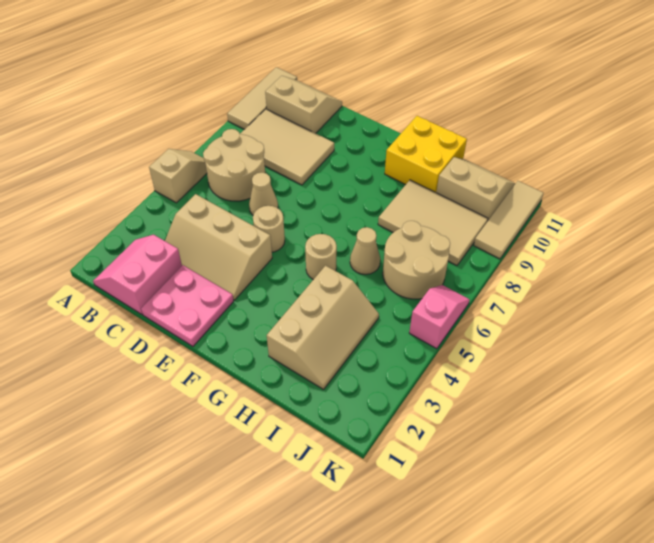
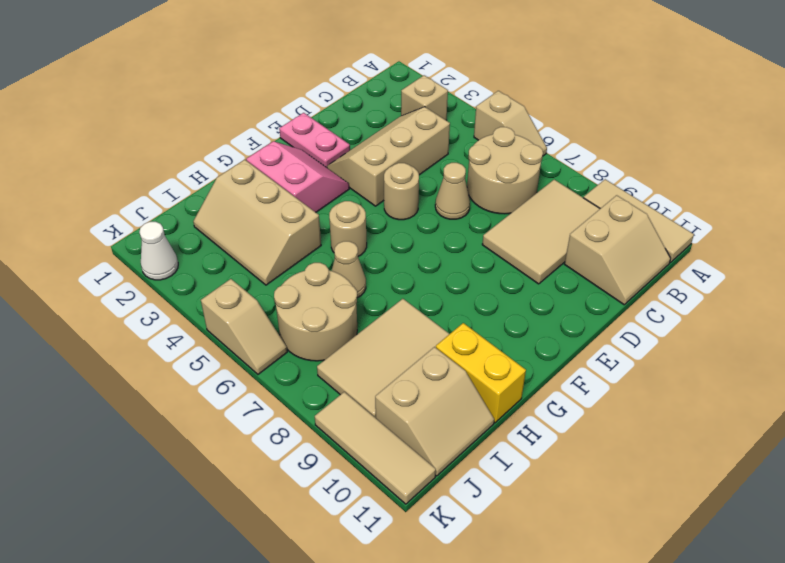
pink 2x2 slope [93,235,182,314] -> pink 2x2 slope moved to [246,141,349,212]
none -> tan 1x1 brick [401,75,448,120]
pink 2x2 plate [141,265,234,346] -> pink 1x2 plate [279,113,350,168]
yellow 2x2 brick [385,116,467,192] -> yellow 1x2 brick [436,323,526,423]
none -> white 1x1 cone [139,222,178,280]
pink 1x2 slope [409,285,470,349] -> tan 1x2 slope [201,279,287,374]

